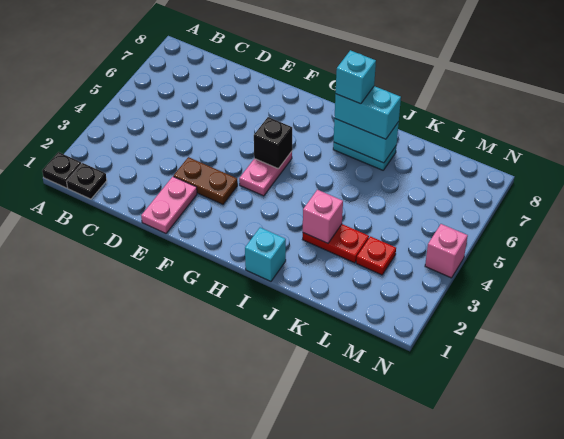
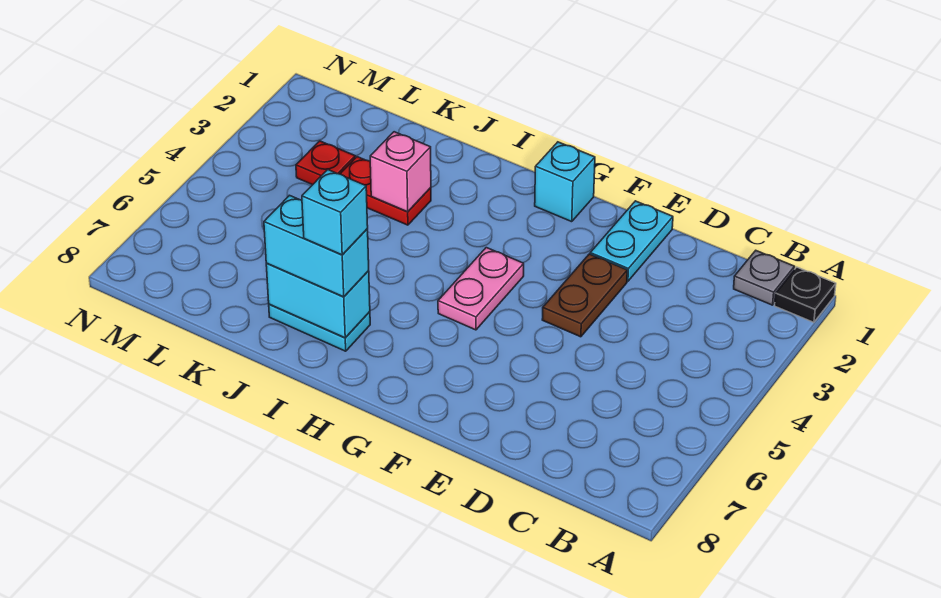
black 1x1 plate [67,163,107,199] -> grey 1x1 plate [734,251,794,305]
pink 1x2 plate [141,177,197,233] -> cyan 1x2 plate [590,201,673,281]
brown 1x2 plate [173,157,238,204] -> brown 1x2 plate turned to [542,254,627,337]
black 1x1 brick [254,117,292,169] -> none
cyan 1x1 brick [245,228,286,281] -> cyan 1x1 brick moved to [535,142,595,222]
pink 1x1 brick [425,224,468,278] -> none

